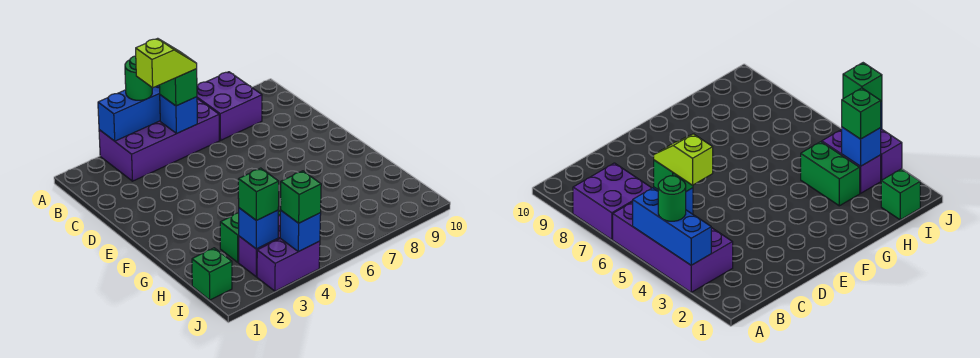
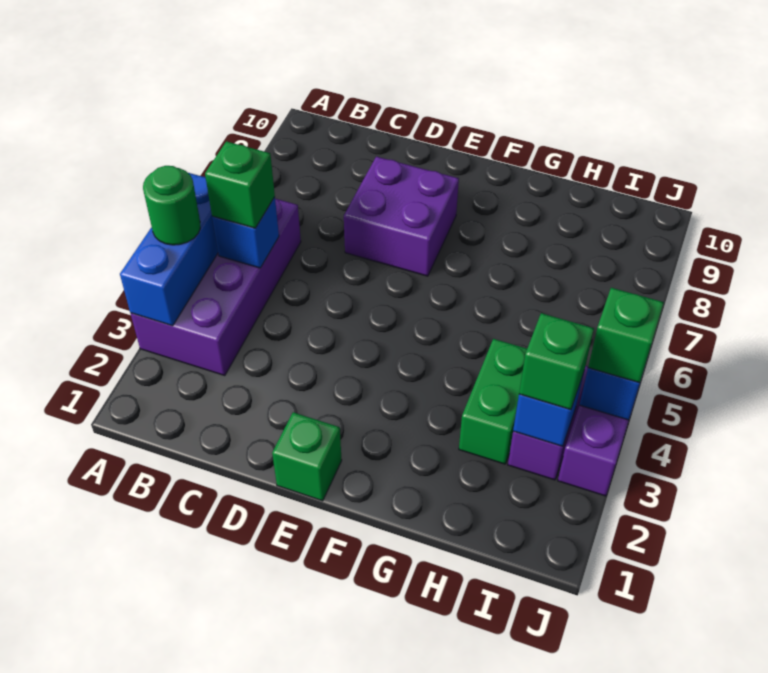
purple 2x2 brick [197,72,262,140] -> purple 2x2 brick moved to [344,157,459,276]
lime 1x2 slope [136,38,197,88] -> none
green 1x1 brick [192,248,232,300] -> green 1x1 brick moved to [272,412,342,501]

